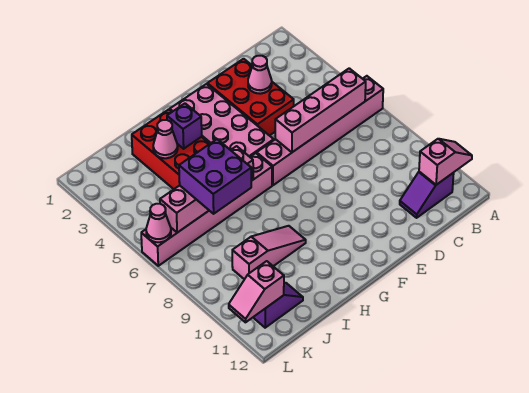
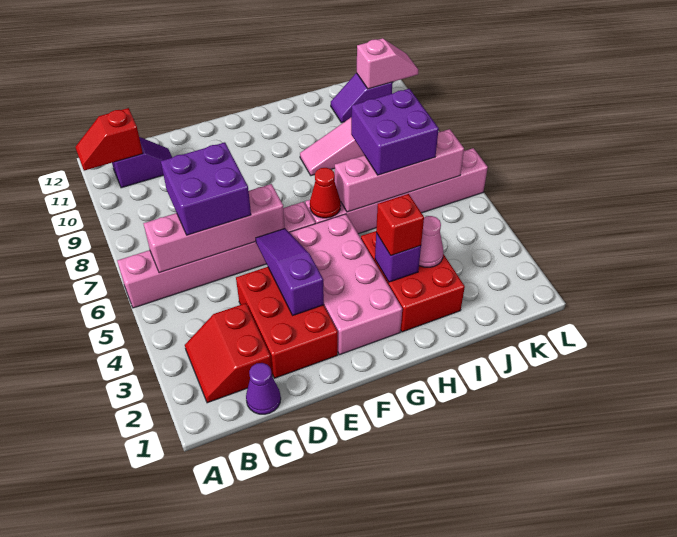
pink 1x2 slope [419,139,472,185] -> red 1x2 slope [76,108,143,171]
none -> red 2x2 slope [185,303,273,403]
none -> purple 1x1 cone [246,363,281,414]
none -> purple 2x2 brick [161,142,251,235]
pink 1x1 cone [248,56,272,94] -> none
none -> purple 1x3 slope [256,229,324,315]
none -> red 1x1 cone [310,168,341,218]
none -> red 1x1 brick [376,194,424,256]
pink 1x1 cone [146,204,171,242] -> none

